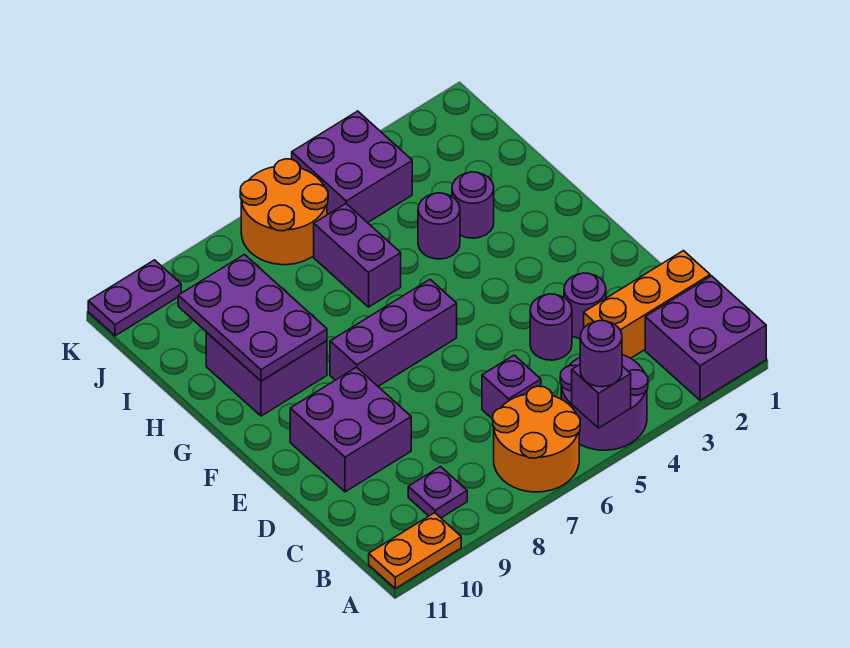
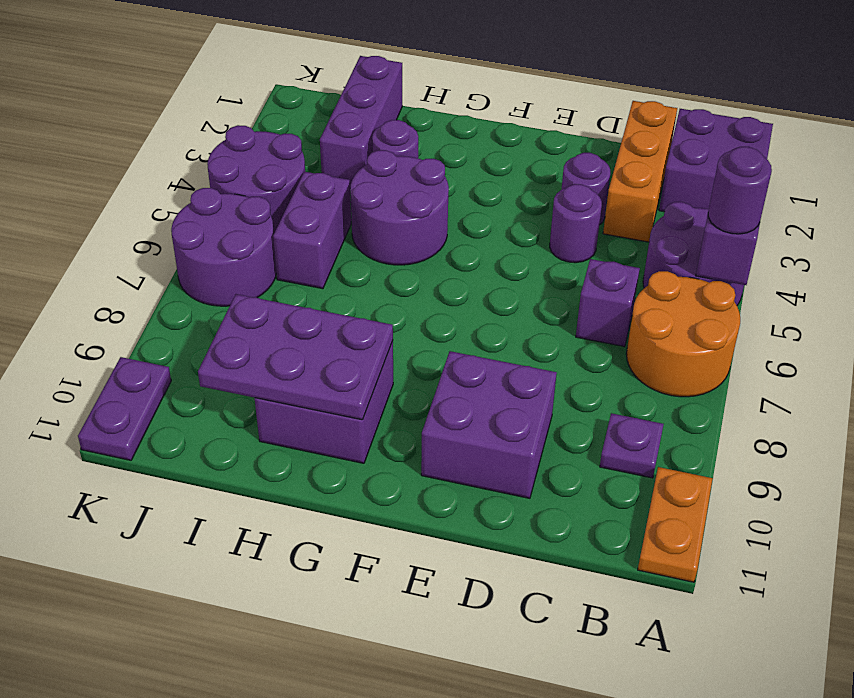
purple 1x3 brick [330,280,457,386] -> purple 1x3 brick moved to [320,56,402,187]
purple 1x1 round brick [418,193,460,259] -> purple 2x2 round brick [350,150,449,265]
purple 1x2 brick [314,204,401,307] -> purple 1x2 brick turned to [273,172,351,289]
purple 2x2 brick [292,111,412,223] -> purple 2x2 round brick [207,125,305,233]
orange 2x2 round brick [240,159,328,265] -> purple 2x2 round brick [171,188,276,306]

